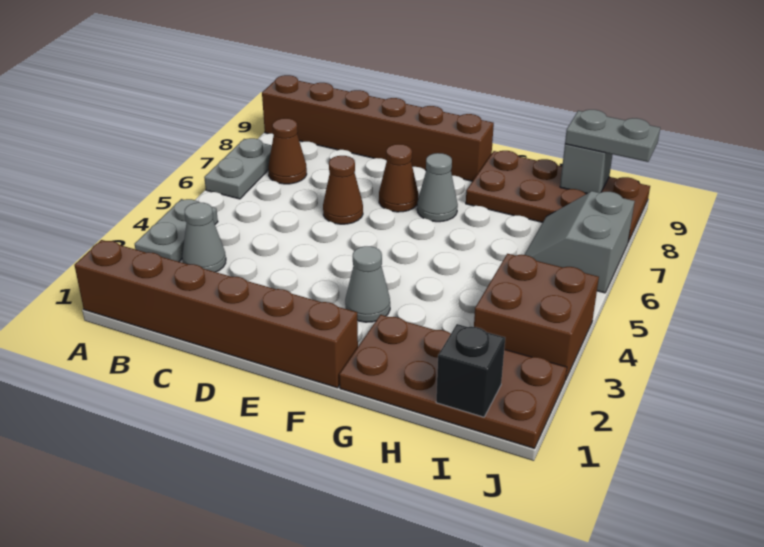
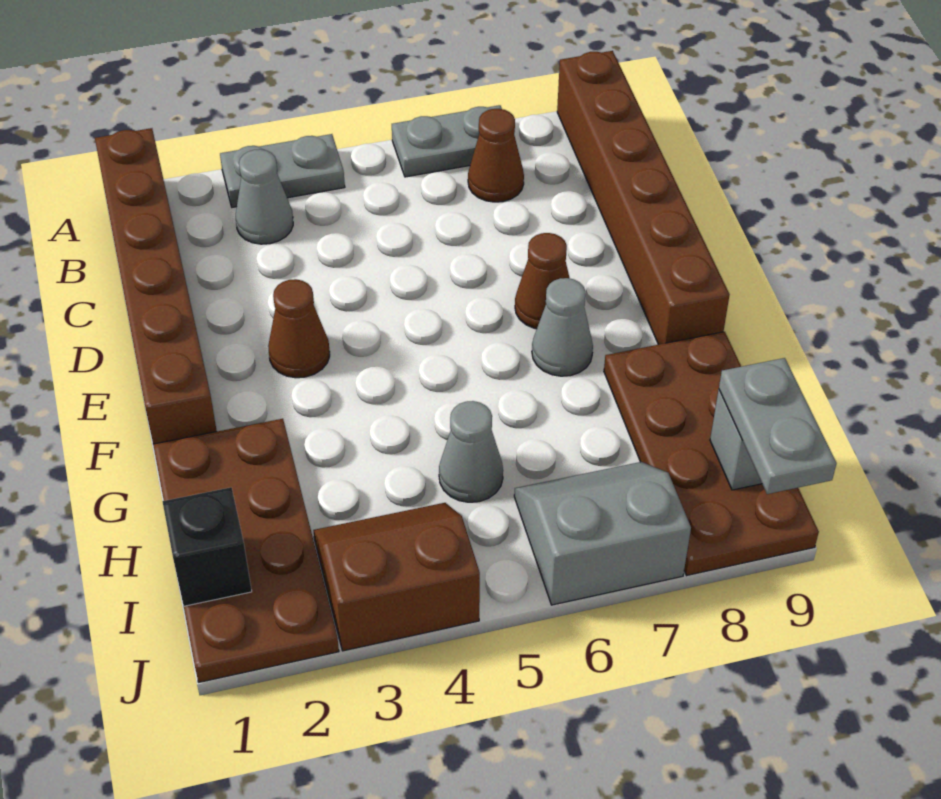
brown 1x1 cone [323,156,363,224] -> brown 1x1 cone moved to [268,279,330,378]
grey 1x1 cone [345,246,390,322] -> grey 1x1 cone moved to [439,401,503,502]
brown 2x2 brick [474,254,599,380] -> brown 2x2 slope [313,503,480,651]

